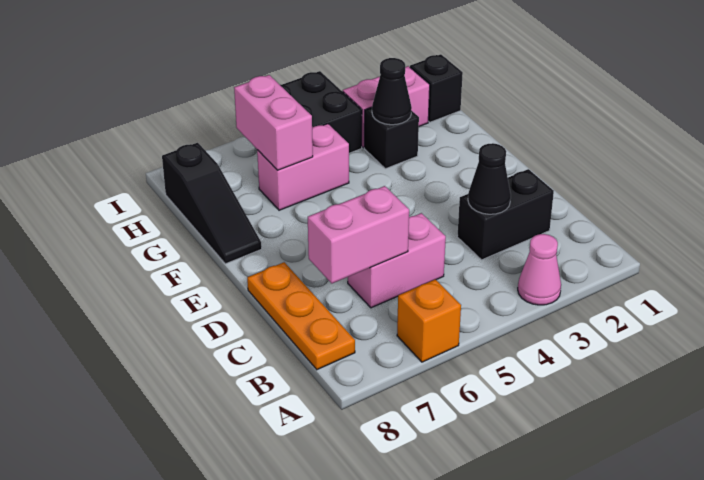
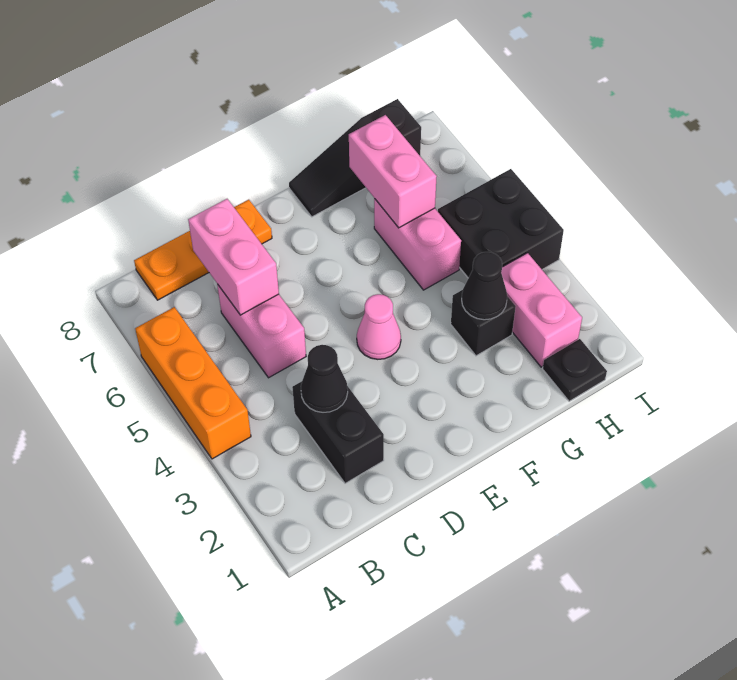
pink 1x1 cone [518,234,561,305] -> pink 1x1 cone moved to [357,294,401,359]
orange 1x1 brick [397,279,461,362] -> orange 1x3 brick [135,307,251,459]
pink 1x2 brick [234,75,313,170] -> pink 1x2 brick turned to [349,115,437,228]
black 1x1 brick [410,54,463,122] -> black 1x1 plate [543,339,607,401]

